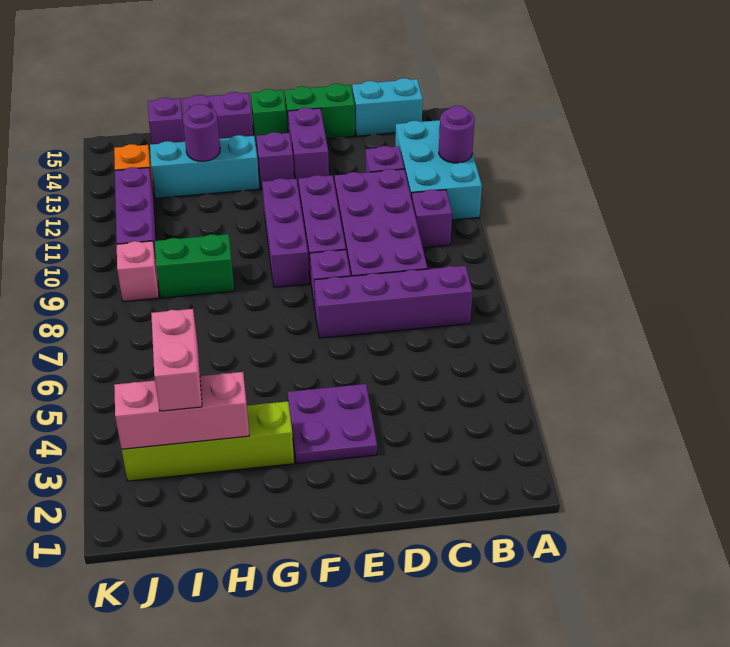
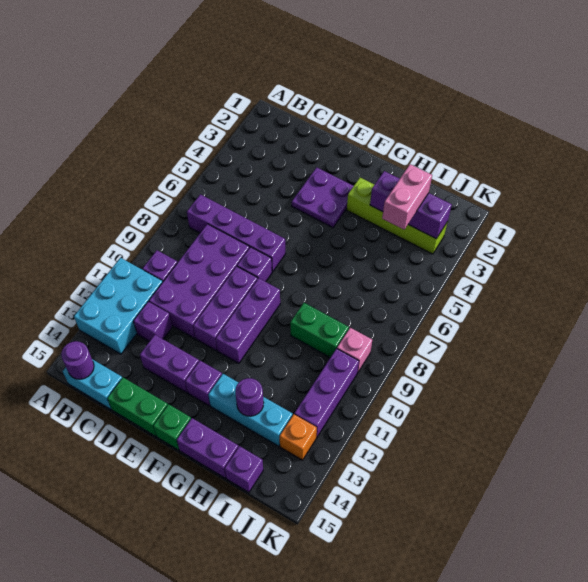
purple 1x1 round brick [439,106,475,163] -> purple 1x1 round brick moved to [61,341,94,379]
purple 1x2 brick [288,108,329,186] -> purple 1x2 brick turned to [140,335,199,393]
pink 1x3 brick [114,372,249,449] -> purple 1x3 brick [370,171,452,239]

